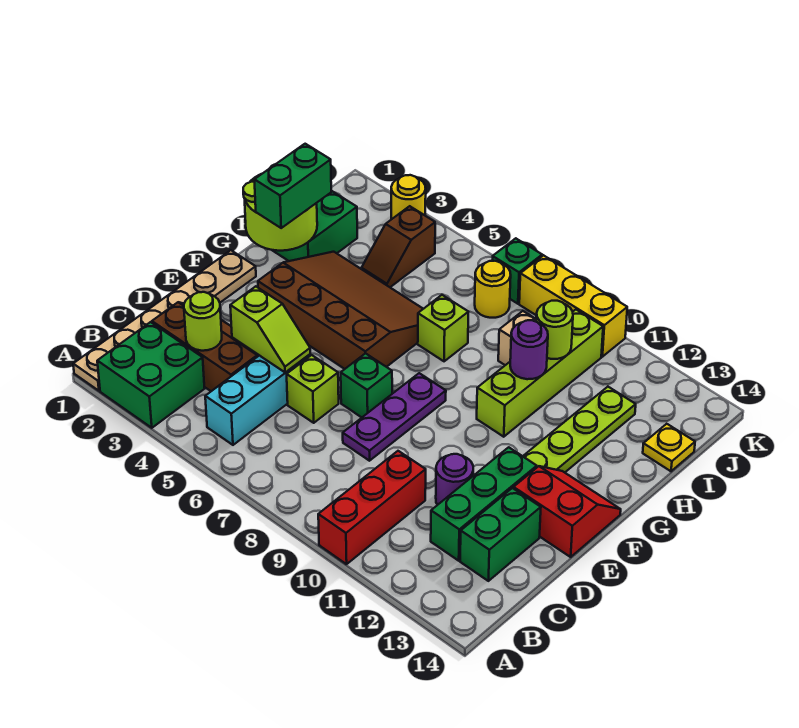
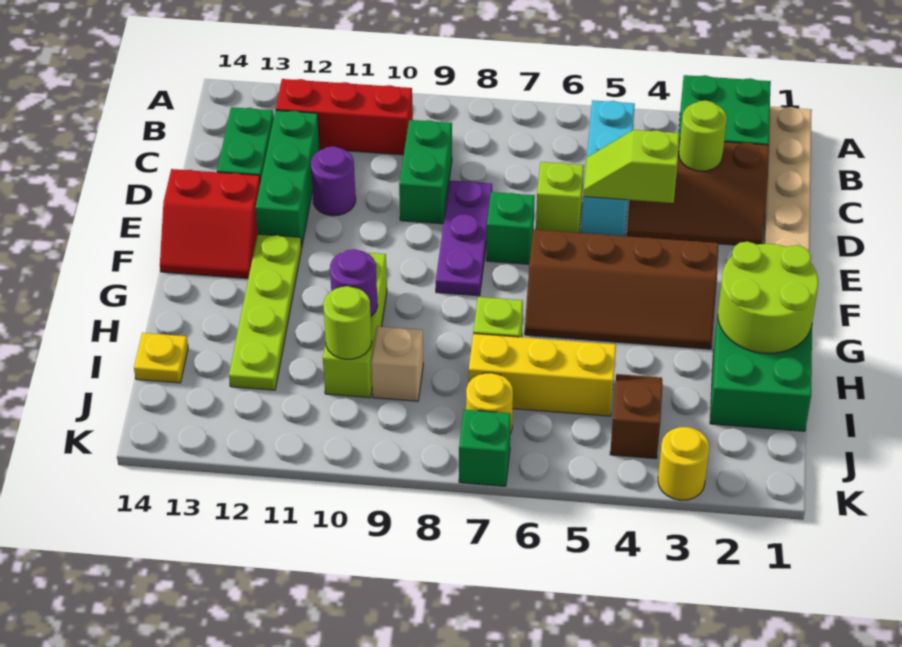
red 1x3 brick [318,451,426,564] -> red 1x3 brick turned to [276,79,413,155]
brown 3x4 slope [258,252,423,369] -> brown 2x4 slope [525,230,719,349]
green 1x2 brick [254,144,331,228] -> green 1x2 brick moved to [399,120,452,224]
lime 1x4 brick [477,310,603,437] -> lime 1x3 brick [323,251,387,398]
yellow 1x3 brick [519,255,627,357] -> yellow 1x3 brick moved to [469,334,616,416]

